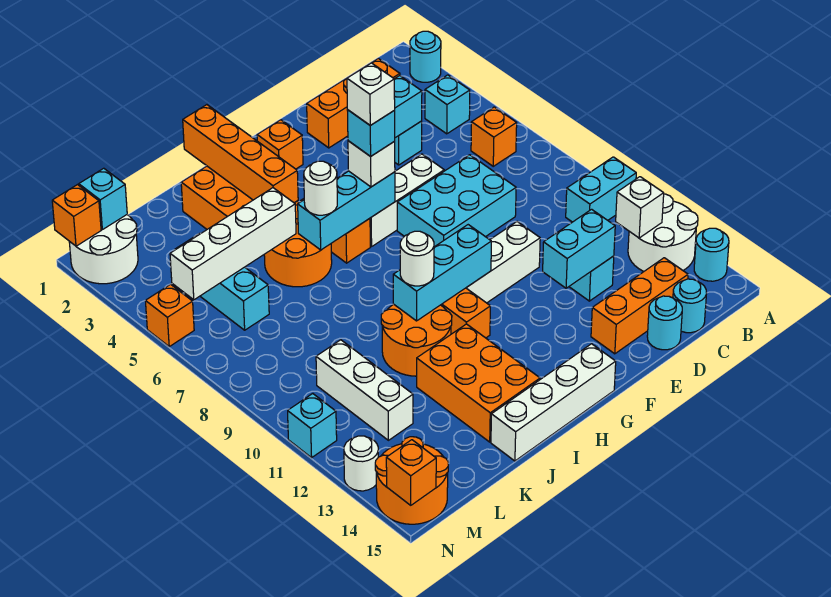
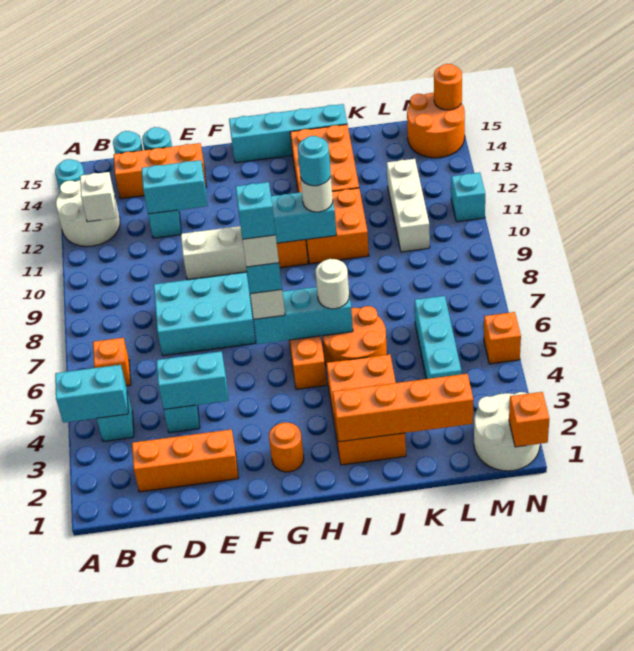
cyan 1x1 round brick [410,31,441,82] -> cyan 1x1 round brick moved to [298,136,331,186]
cyan 1x2 brick [566,157,636,222] -> cyan 1x2 brick moved to [55,365,128,423]
white 1x3 brick [370,154,444,247] -> none
orange 1x1 brick [257,120,303,169] -> orange 1x1 round brick [269,423,304,472]
white 1x4 brick [491,344,616,461] -> cyan 1x4 brick [229,104,347,163]
orange 1x4 brick [183,105,298,203] -> orange 1x4 brick turned to [333,374,473,442]
orange 2x2 round brick [381,304,452,376] -> orange 2x2 brick [306,188,369,264]
white 1x4 brick [170,188,296,300] -> none
cyan 1x1 brick [79,168,127,230] -> cyan 1x1 brick moved to [236,182,276,239]
white 1x1 round brick [344,436,378,491] -> none
orange 1x1 brick [386,440,436,505] -> orange 1x1 round brick [434,64,462,110]

